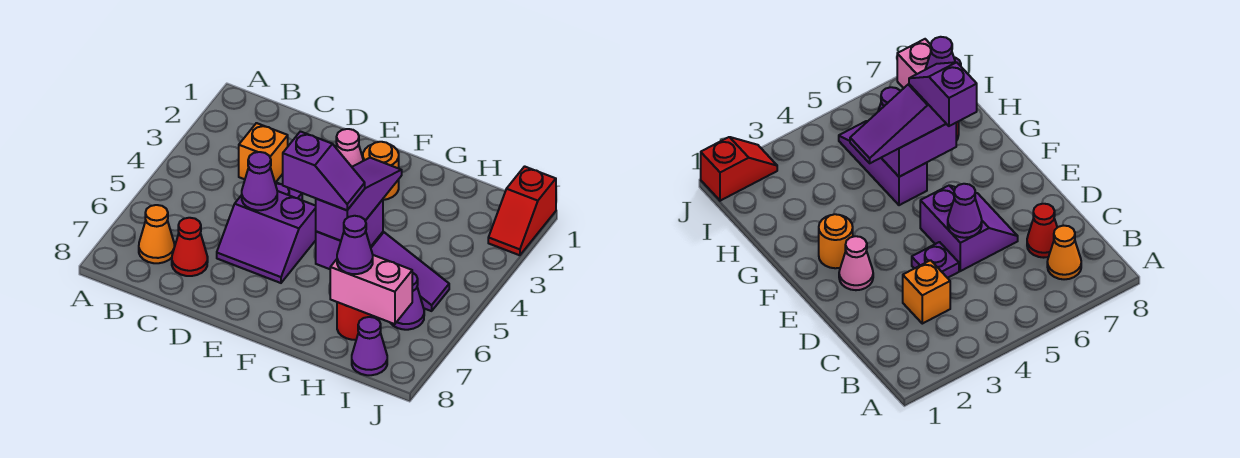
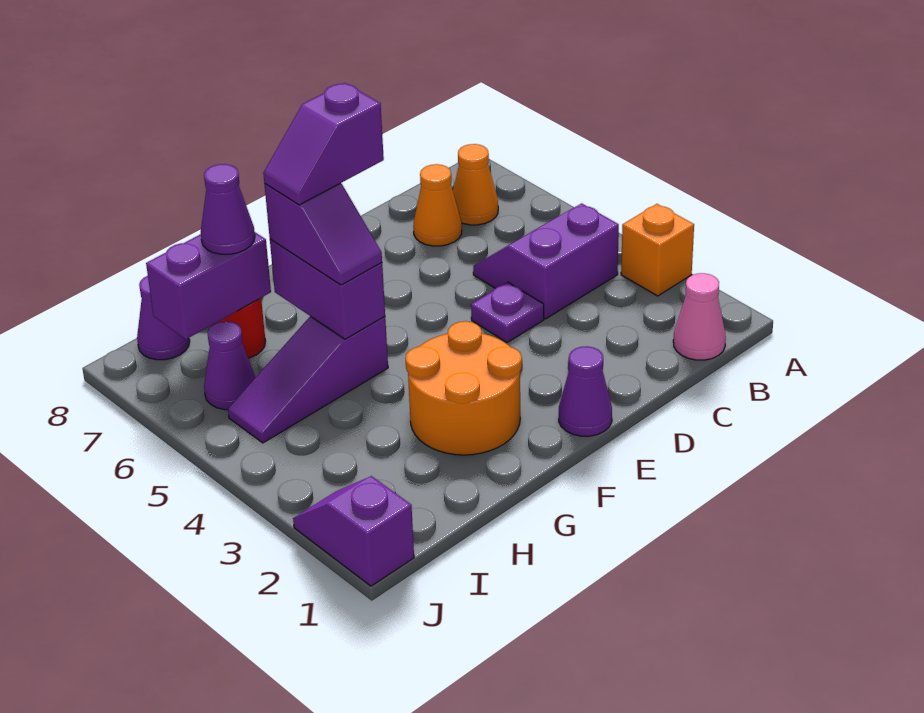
orange 1x1 brick [239,123,288,182] -> orange 1x1 brick moved to [621,204,694,296]
red 1x1 cone [172,218,208,276] -> orange 1x1 cone [413,164,462,246]
purple 2x2 slope [217,191,316,283] -> purple 2x2 slope moved to [473,203,619,319]
purple 1x1 cone [242,152,277,210] -> purple 1x1 cone moved to [559,346,612,436]
pink 1x1 cone [336,129,363,167] -> pink 1x1 cone moved to [673,273,726,360]
orange 1x1 round brick [363,142,399,200] -> orange 2x2 round brick [406,321,522,455]
purple 1x3 slope [316,158,402,241] -> purple 1x2 slope [264,183,382,285]
pink 1x2 brick [330,255,412,324] -> purple 1x2 brick [146,232,271,339]
red 1x2 slope [488,166,556,255] -> purple 1x2 slope [293,476,414,586]

